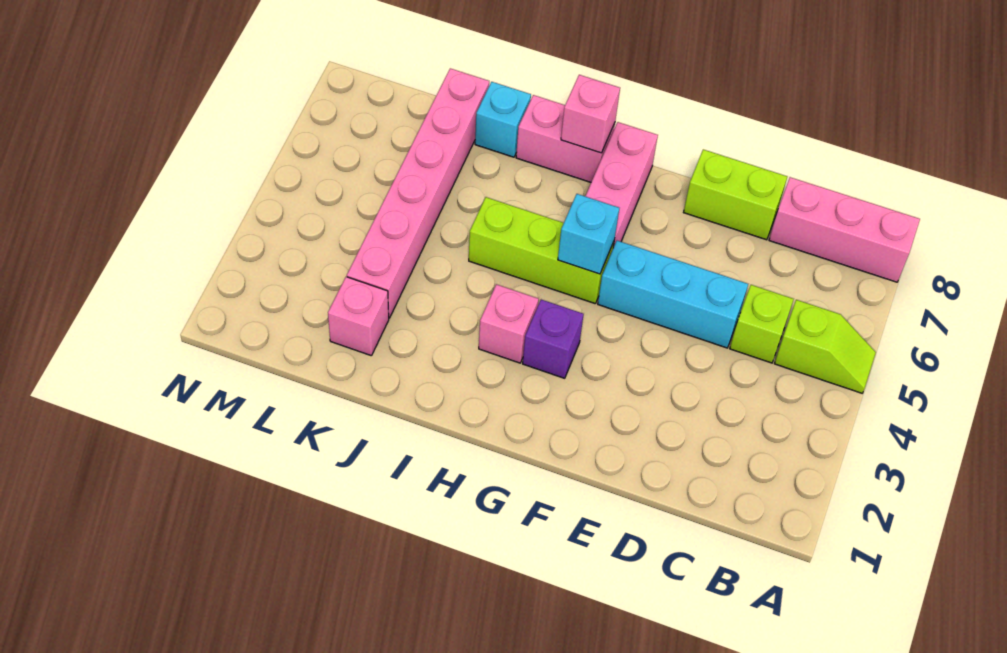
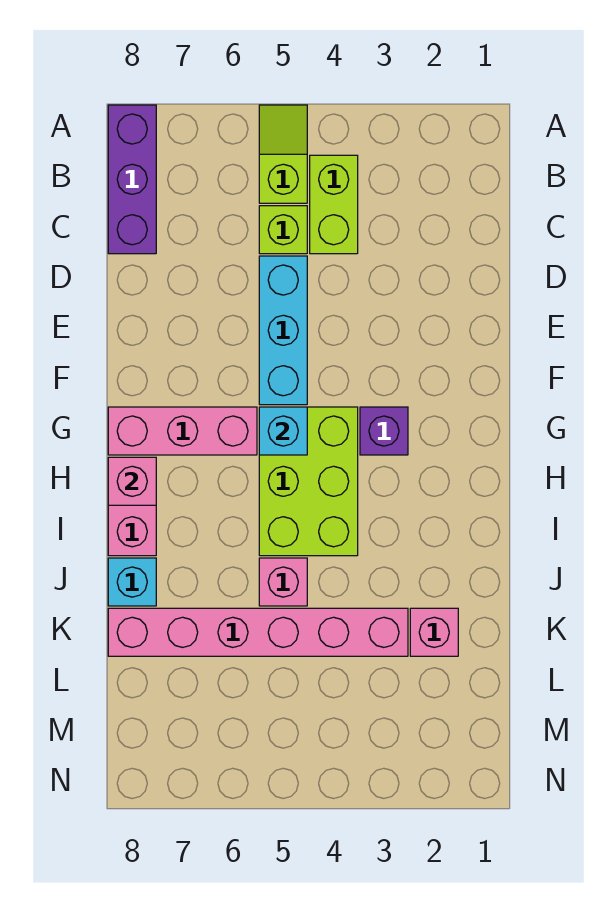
pink 1x3 brick [769,177,920,282] -> purple 1x3 brick [108,105,156,254]
lime 1x2 brick [684,149,787,240] -> lime 1x2 brick moved to [310,155,358,254]
lime 1x3 brick [469,197,614,304] -> lime 2x3 brick [259,407,358,556]
pink 1x1 brick [479,284,539,363] -> pink 1x1 brick moved to [259,558,307,606]

